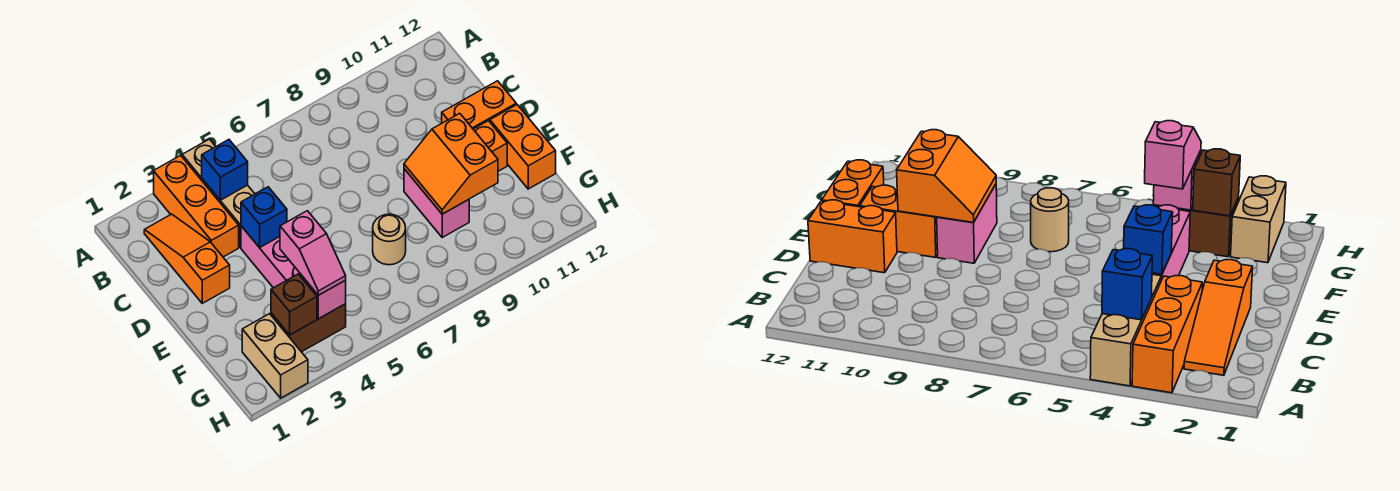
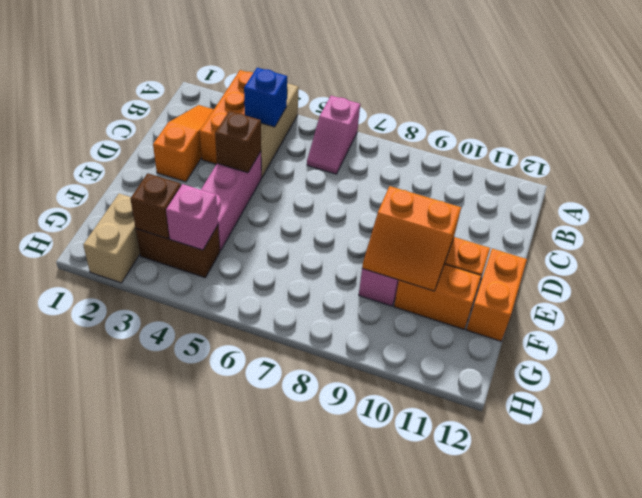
blue 1x1 brick [241,187,287,248] -> brown 1x1 brick [215,111,261,173]
orange 1x2 brick [442,81,516,129] -> orange 1x2 brick moved to [394,264,481,329]
orange 2x2 slope [404,113,498,214] -> orange 2x2 slope turned to [362,186,461,291]
pink 1x2 slope [280,211,346,295] -> pink 1x2 slope moved to [307,96,360,174]
tan 1x1 round brick [373,214,406,265] -> none

